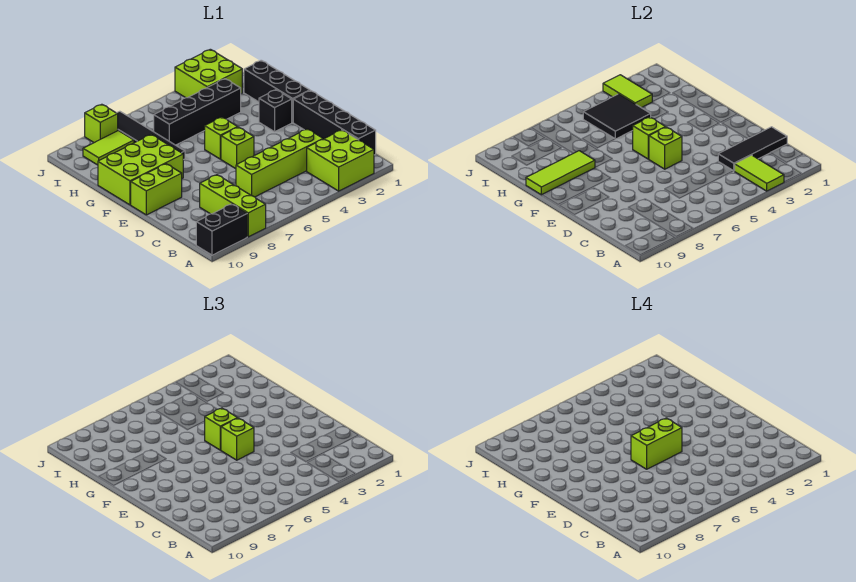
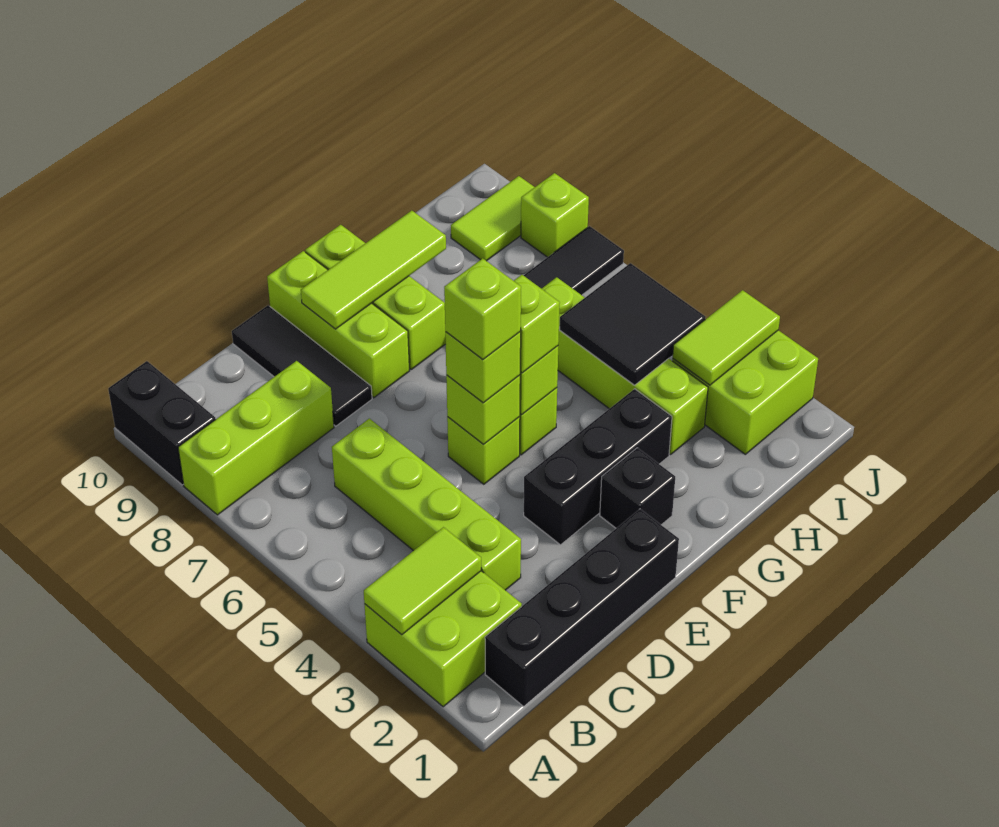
black 1x3 tile [718,127,787,171] -> black 1x3 tile moved to [232,305,372,426]
lime 1x2 brick [631,418,682,469] -> lime 1x1 brick [444,258,521,359]
lime 1x2 brick [131,164,182,215] -> lime 1x3 brick [267,251,409,398]
black 1x3 brick [244,60,310,122] -> black 1x3 brick moved to [524,389,672,545]
lime 2x3 brick [98,134,183,205] -> lime 1x3 brick [305,225,446,369]
lime 1x3 tile [526,151,595,195] -> lime 1x3 tile turned to [301,211,446,329]
black 1x4 brick [154,79,241,145] -> lime 1x4 brick [542,277,708,454]
lime 1x2 tile [83,131,134,165] -> lime 1x2 tile turned to [451,176,534,261]

